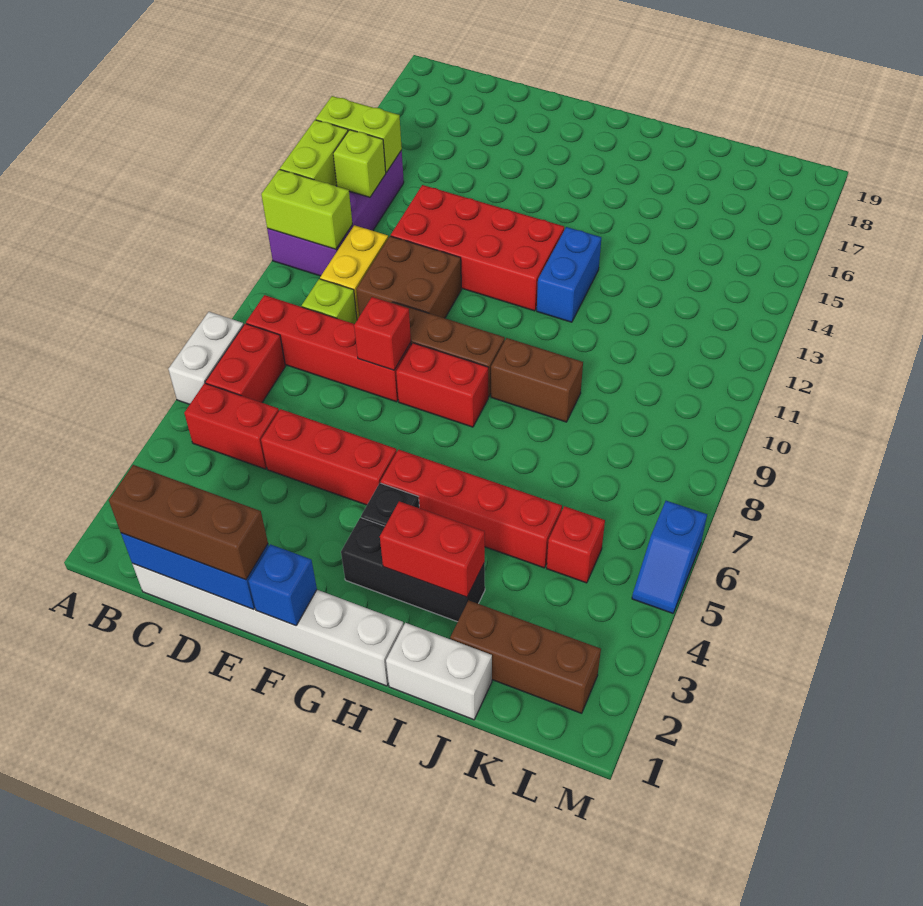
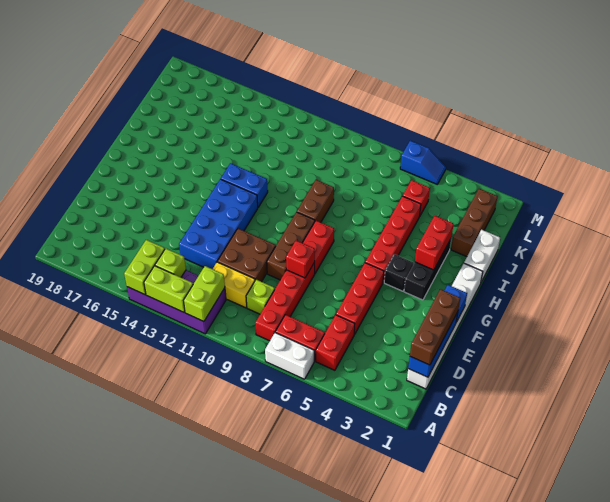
red 2x4 brick [391,185,564,311] -> blue 2x4 brick [179,179,258,269]

